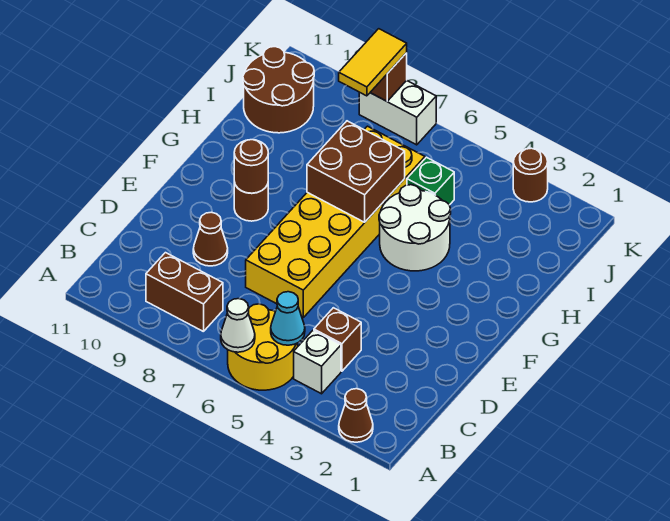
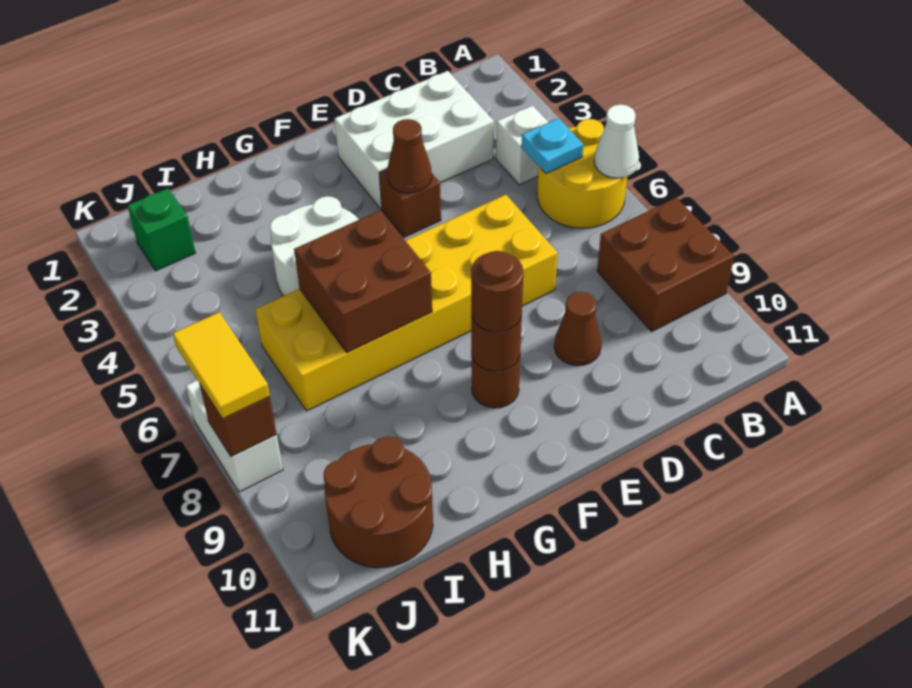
brown 1x1 cone [339,389,373,442] -> brown 1x1 cone moved to [387,119,432,193]
cyan 1x1 cone [271,292,305,345] -> cyan 1x1 plate [522,118,583,174]
brown 1x2 brick [146,253,223,332] -> brown 2x2 brick [597,198,734,332]
none -> white 2x3 brick [335,71,494,209]
brown 1x1 brick [314,308,361,371] -> brown 1x1 brick moved to [379,169,441,237]
green 1x1 brick [407,157,454,205] -> green 1x1 brick moved to [127,188,195,271]
yellow 1x2 tile [339,29,407,96] -> yellow 1x2 tile turned to [173,312,270,419]
brown 1x1 round brick [513,148,548,202] -> brown 1x1 round brick moved to [471,251,523,332]

